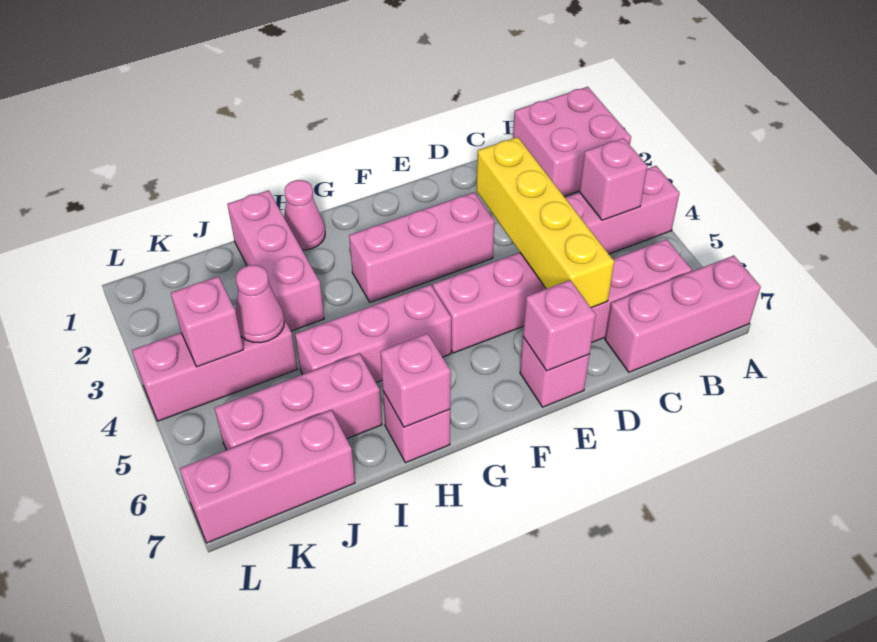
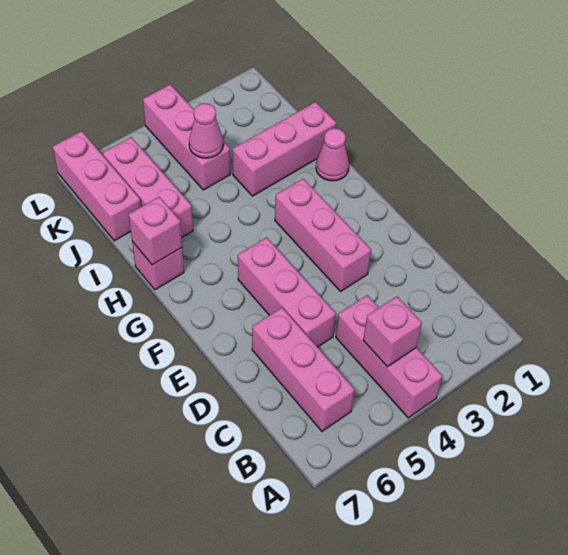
pink 2x2 brick [513,87,631,196] -> none
pink 1x3 brick [605,256,761,372] -> none
yellow 1x4 brick [476,137,614,308] -> none
pink 1x1 brick [520,337,590,407] -> none
pink 1x1 brick [523,280,596,371] -> none
pink 1x3 brick [295,285,451,382] -> none
pink 1x1 brick [171,276,243,367] -> none

